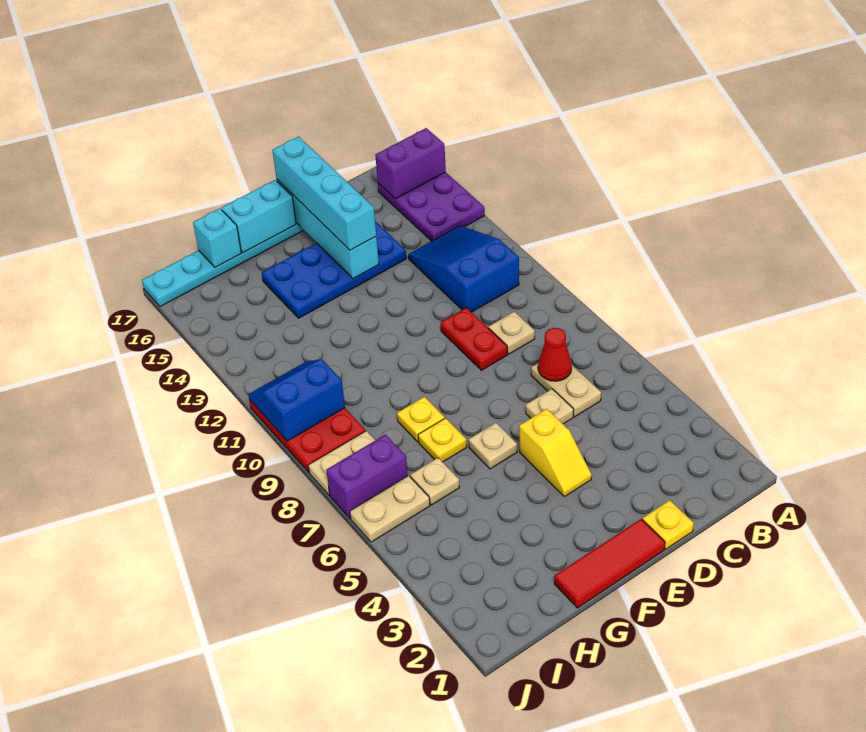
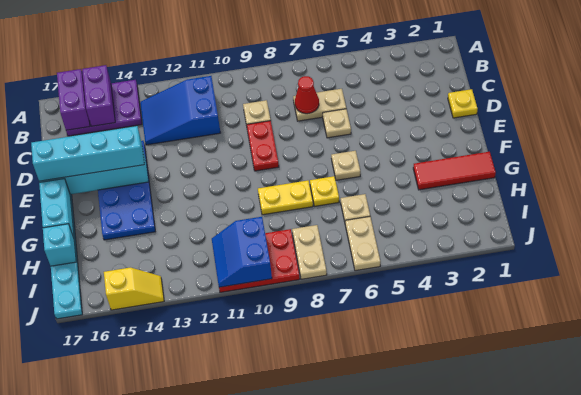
red 1x2 plate [441,308,508,370] -> red 1x2 plate turned to [247,121,279,171]
red 1x3 tile [554,519,665,608] -> red 1x3 tile turned to [413,152,496,190]
yellow 1x2 slope [519,409,592,496] -> yellow 1x2 slope moved to [104,268,164,310]
yellow 1x1 plate [397,397,445,442] -> yellow 1x2 plate [258,180,313,215]
purple 1x2 brick [326,435,408,518] -> purple 1x2 brick moved to [82,65,115,126]

